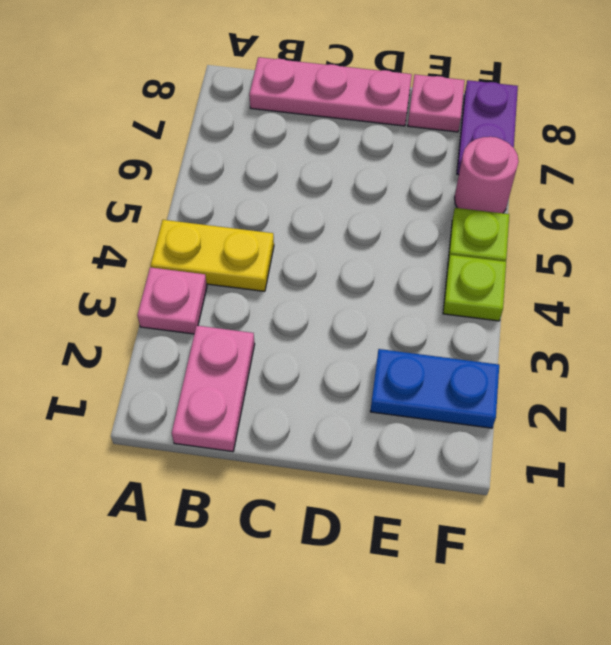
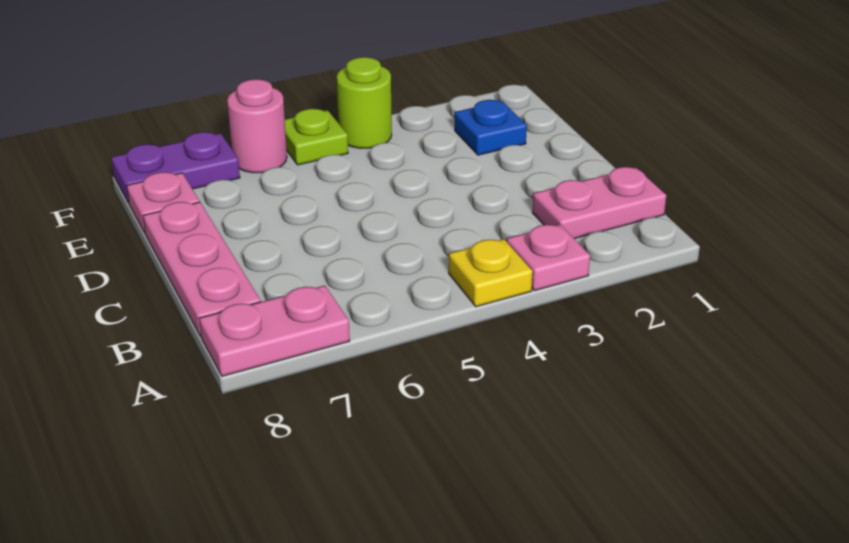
yellow 1x2 plate [151,220,274,291] -> yellow 1x1 plate [449,239,533,307]
none -> pink 1x2 plate [199,285,350,376]
blue 1x2 plate [370,349,499,428] -> blue 1x1 plate [455,100,527,155]
lime 1x1 plate [443,255,506,321] -> lime 1x1 round brick [337,57,392,148]

